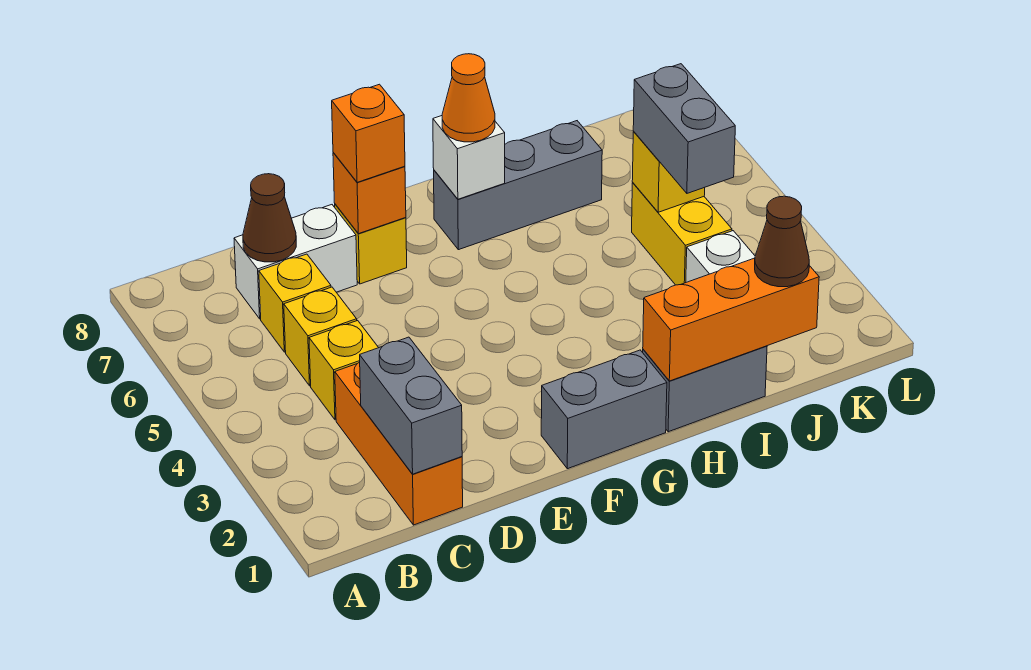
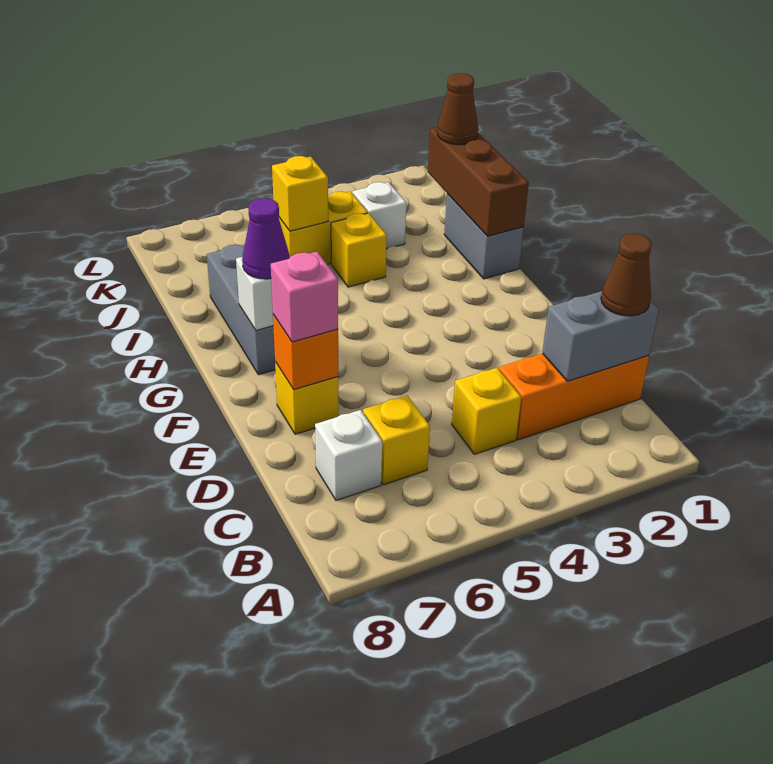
yellow 1x1 brick [284,287,357,386] -> yellow 1x1 brick moved to [331,213,387,287]
white 1x2 brick [234,205,357,319] -> white 1x1 brick [315,410,382,501]
brown 1x1 cone [243,174,296,262] -> brown 1x1 cone moved to [601,234,652,316]
orange 1x1 brick [332,84,405,182] -> pink 1x1 brick [271,252,338,342]
grey 1x2 brick [541,350,667,469] -> none
orange 1x1 cone [442,54,495,142] -> purple 1x1 cone [242,198,290,279]
orange 1x3 brick [643,258,819,381] -> brown 1x3 brick [428,127,529,236]
grey 1x2 brick [633,64,735,193] -> none

